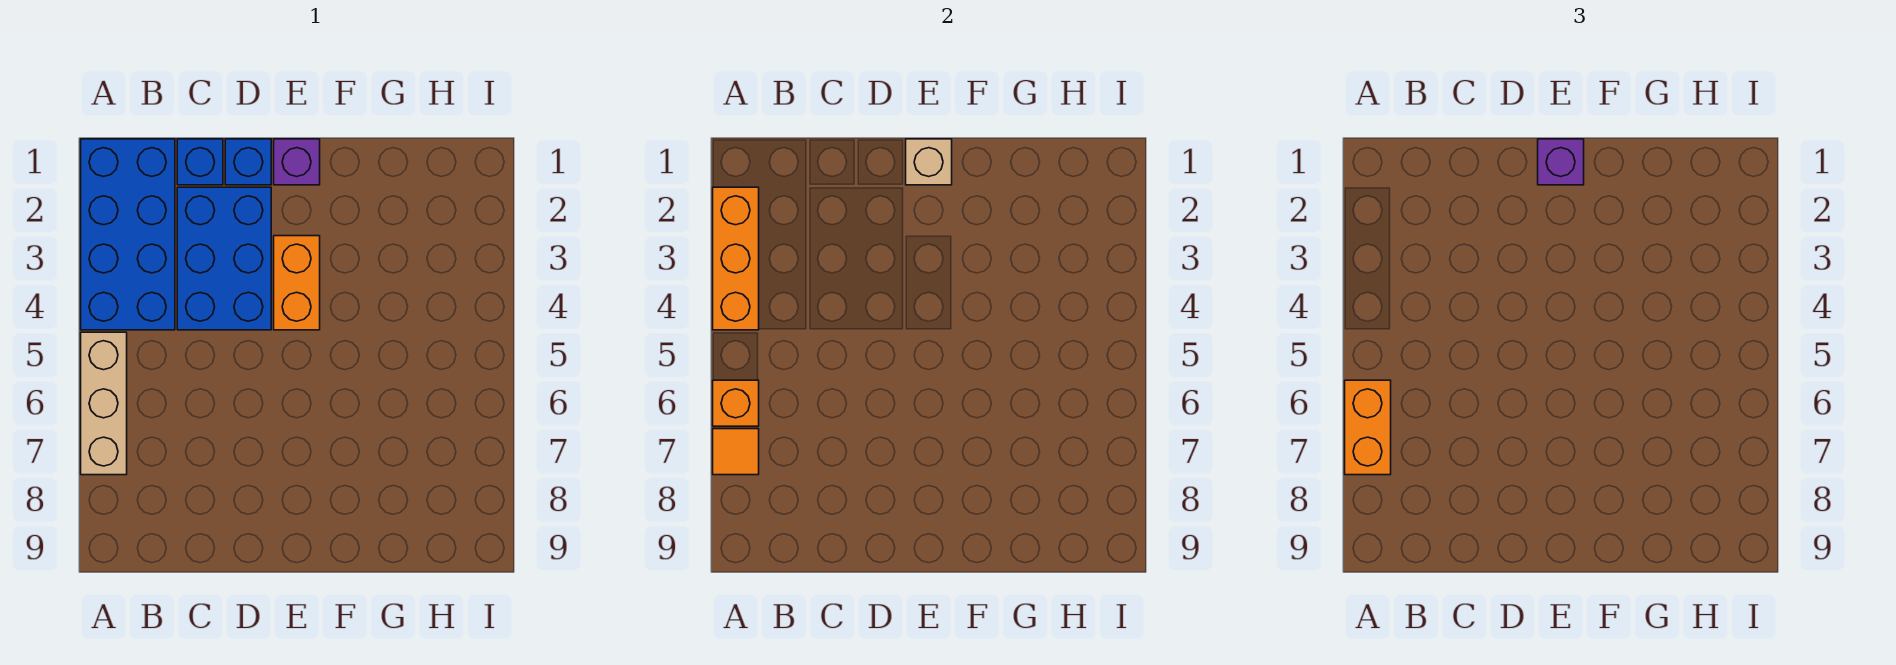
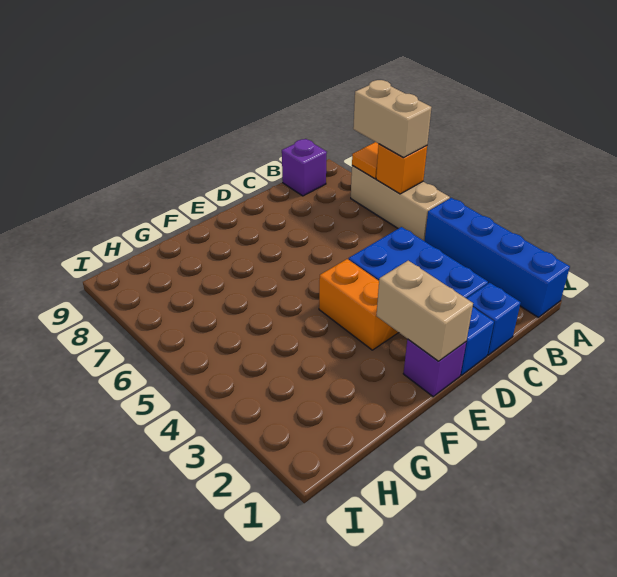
blue 2x4 brick [81,139,175,330] -> blue 1x4 brick [425,198,570,317]
orange 1x3 brick [713,187,759,330] -> none
orange 1x2 brick [1345,380,1391,475] -> tan 1x2 brick [353,80,432,158]
tan 1x1 brick [906,139,952,185] -> tan 1x2 brick [377,261,473,361]
purple 1x1 brick [1538,139,1584,185] -> purple 1x1 brick moved to [282,139,327,196]

